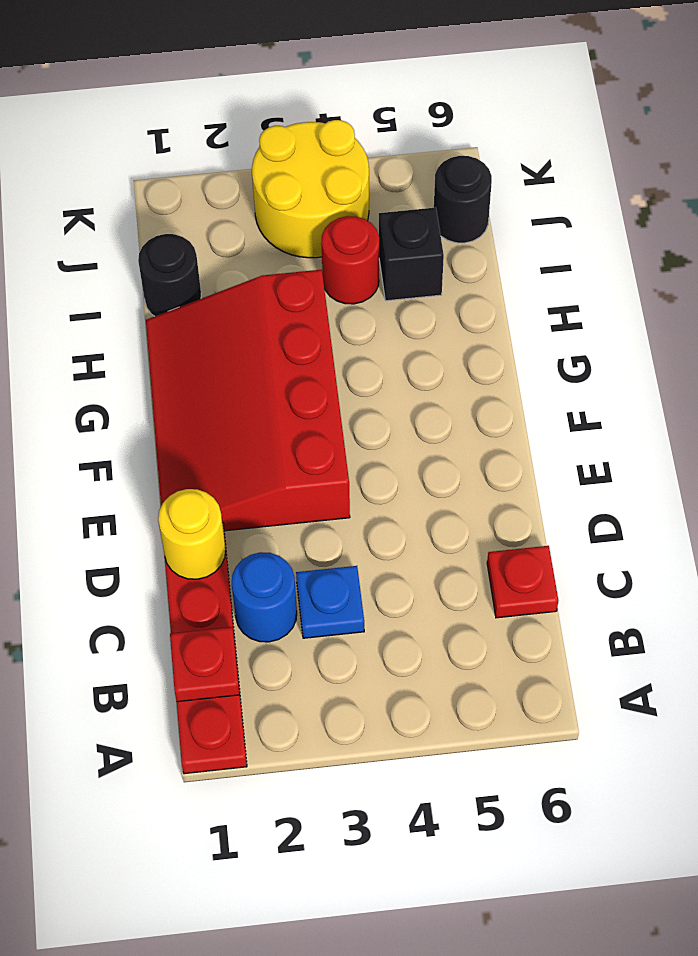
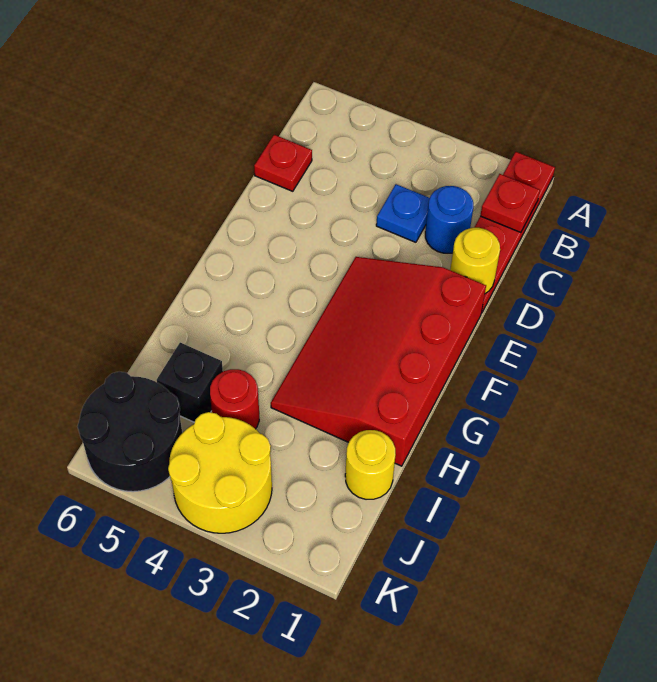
red 3x4 slope [146,270,350,531] -> red 3x4 slope turned to [271,257,486,466]
black 1x1 round brick [138,234,201,316] -> yellow 1x1 round brick [345,430,396,499]
black 1x1 round brick [434,156,492,243] -> black 2x2 round brick [77,372,182,492]

